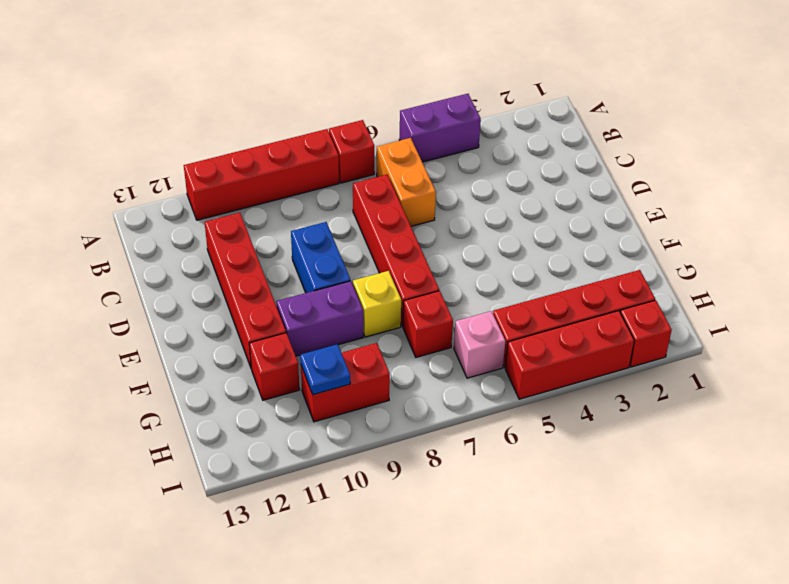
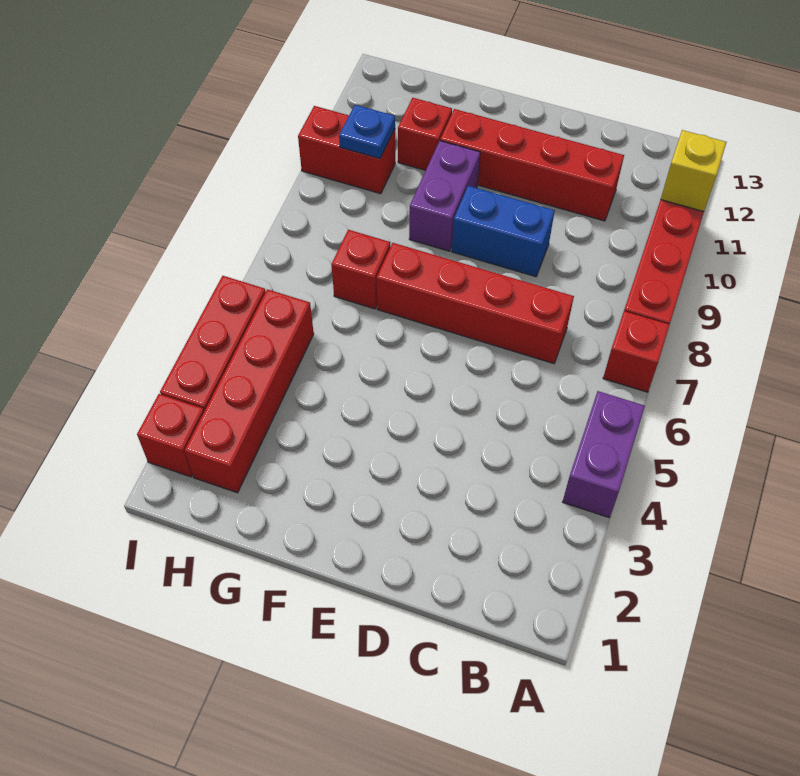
orange 1x2 brick [377,138,436,226] -> none
yellow 1x1 brick [353,271,401,337] -> yellow 1x1 brick moved to [661,130,727,212]
pink 1x1 brick [454,311,505,378] -> none
red 1x2 brick [301,343,390,422] -> red 1x2 brick turned to [298,106,395,194]

